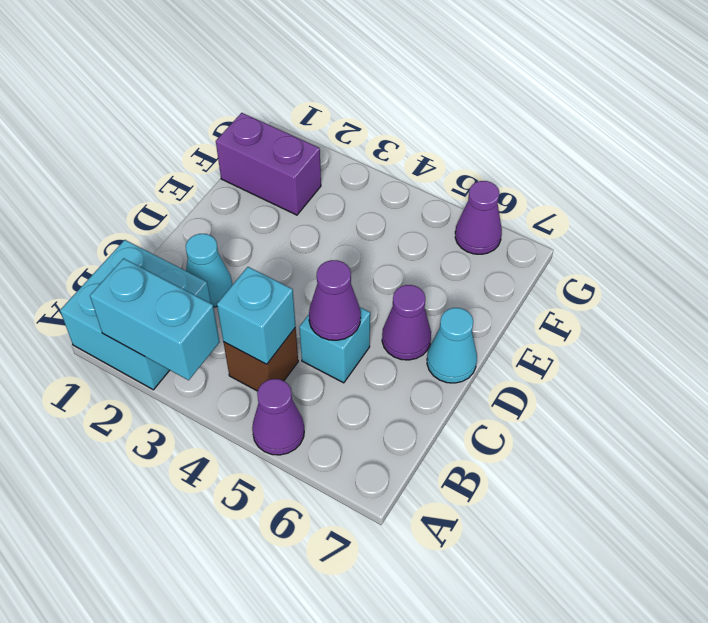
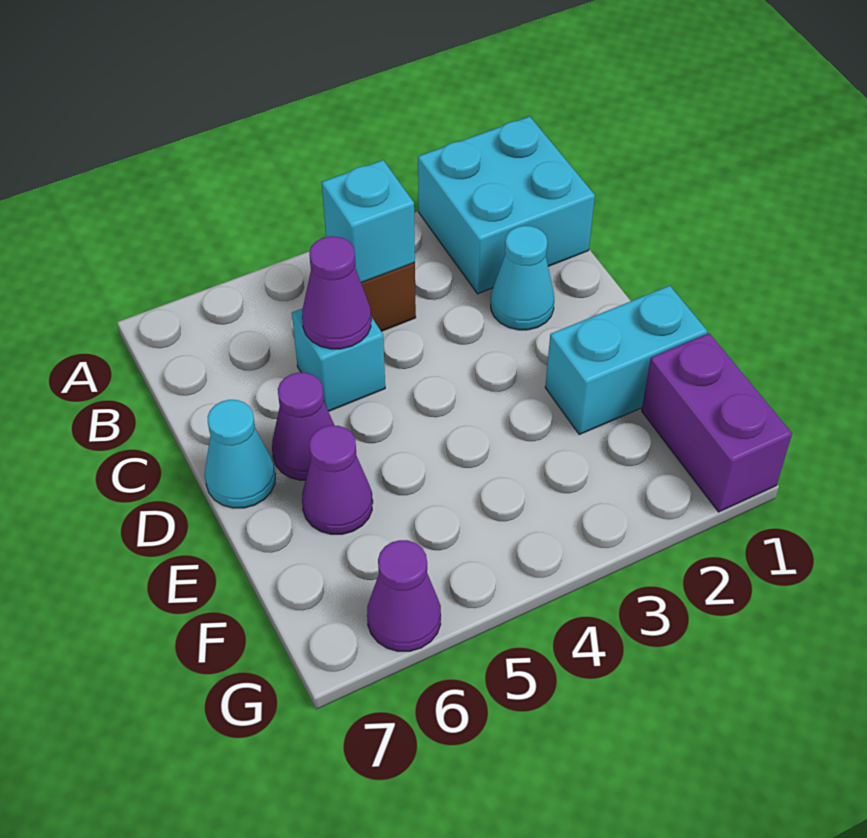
cyan 1x2 brick [90,258,220,380] -> cyan 1x2 brick moved to [545,286,707,434]
purple 1x1 cone [252,379,304,455] -> purple 1x1 cone moved to [302,425,373,534]
purple 1x2 brick [216,113,321,215] -> purple 1x2 brick turned to [642,333,792,512]

